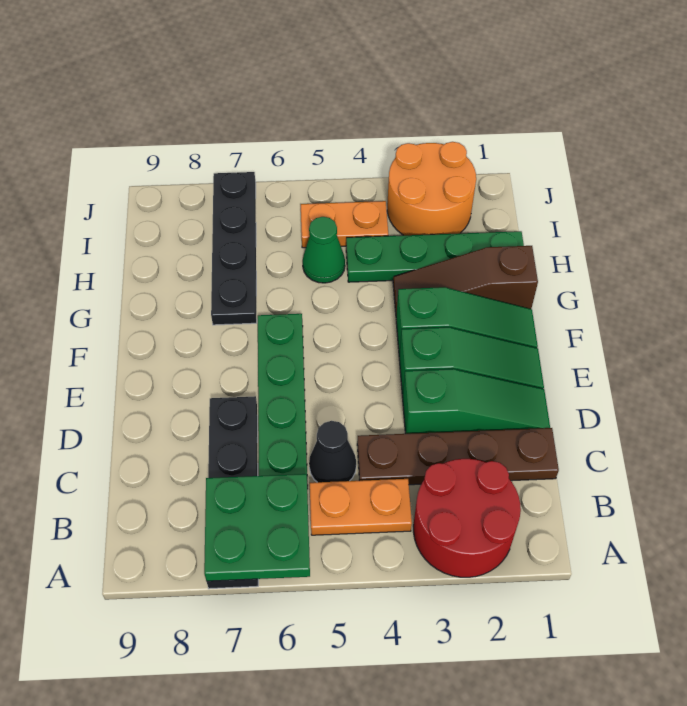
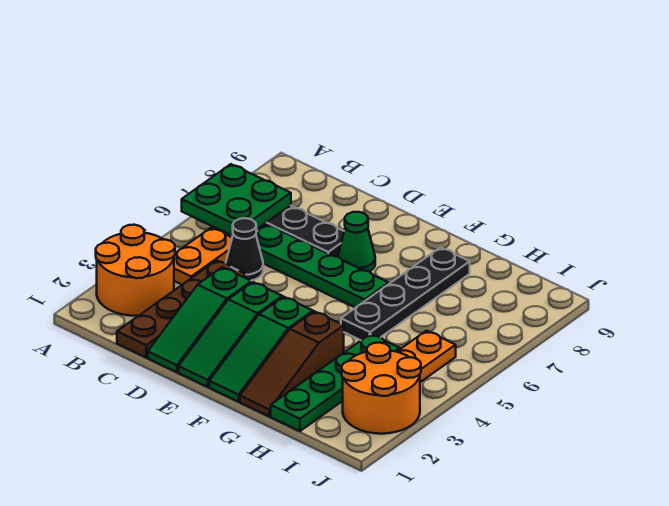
red 2x2 round brick [413,459,521,577] -> orange 2x2 round brick [96,225,175,316]
brown 1x3 slope [393,246,538,315] -> brown 1x3 slope turned to [240,311,344,416]
black 1x4 plate [211,172,257,325] -> black 1x4 plate turned to [341,247,470,340]
green 1x1 cone [303,217,345,283] -> green 1x1 cone moved to [338,212,375,272]

